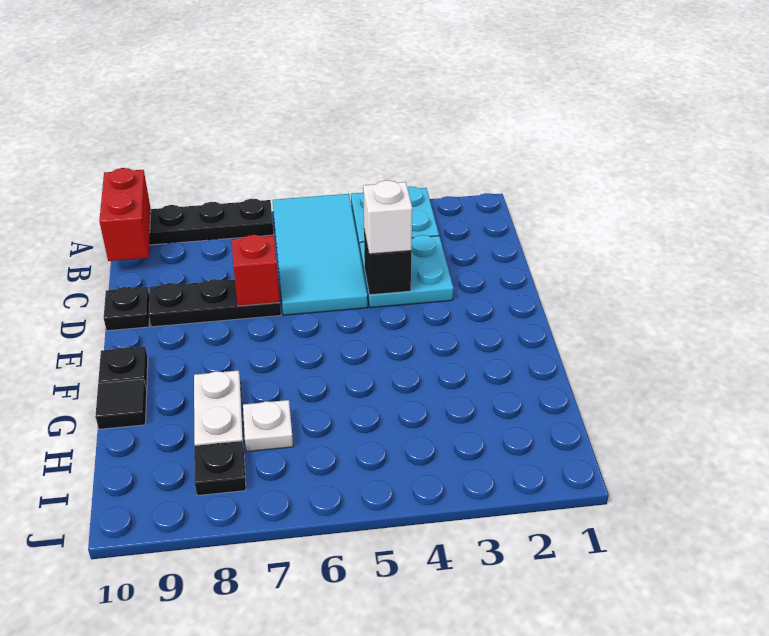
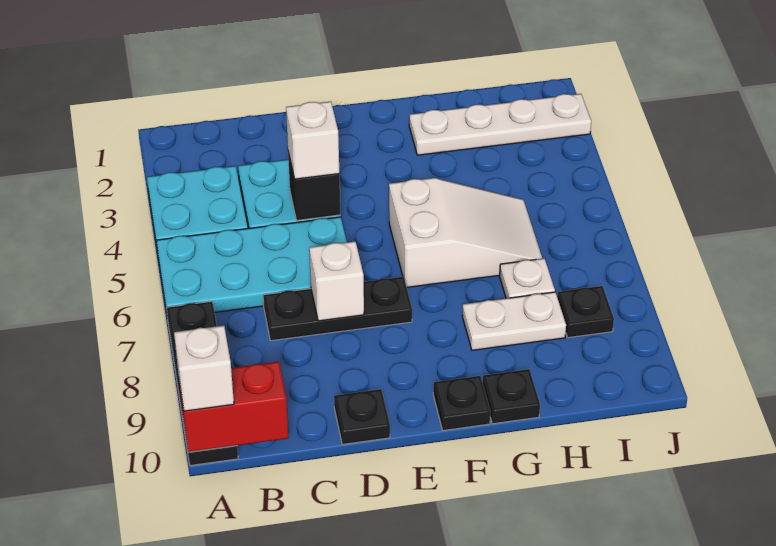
cyan 2x4 tile [273,194,368,315] -> cyan 2x4 plate [156,217,347,312]
none -> white 1x1 brick [174,326,234,411]
black 1x3 plate [149,279,281,327] -> black 1x3 plate turned to [263,277,412,341]
red 1x1 brick [232,235,280,306] -> white 1x1 brick [309,242,364,321]
none -> white 2x3 slope [389,178,543,287]
none -> white 1x4 plate [409,94,591,155]
black 1x1 tile [95,379,147,429] -> black 1x1 plate [483,369,540,424]

